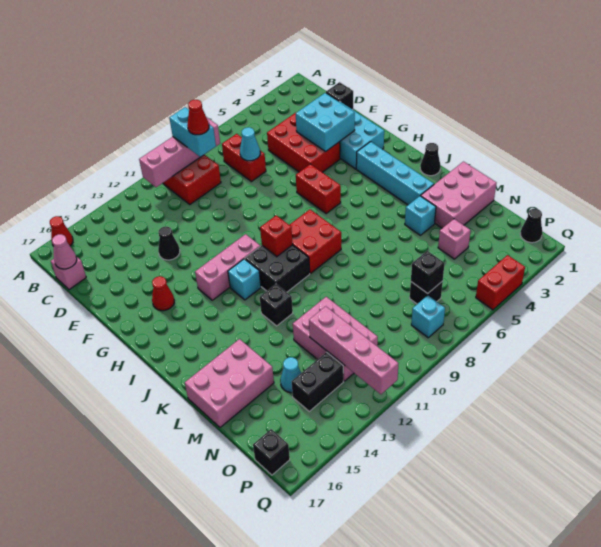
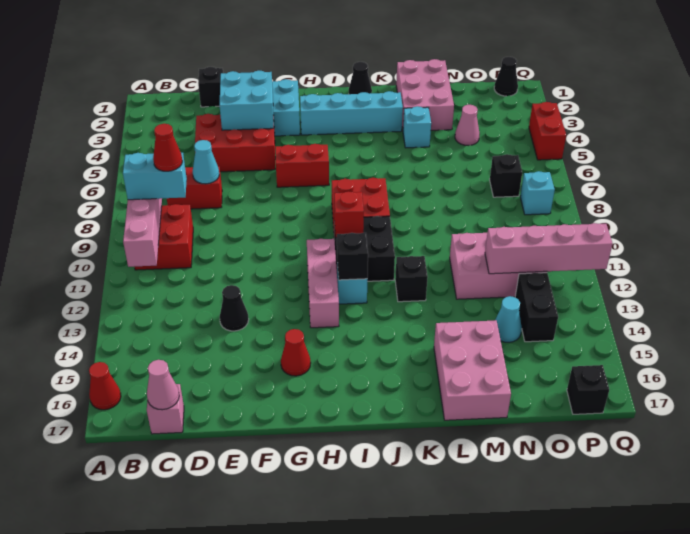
pink 1x1 brick [438,219,471,259] -> pink 1x1 cone [455,105,480,146]
black 1x1 brick [411,251,445,293] -> black 1x1 brick moved to [337,233,368,280]

